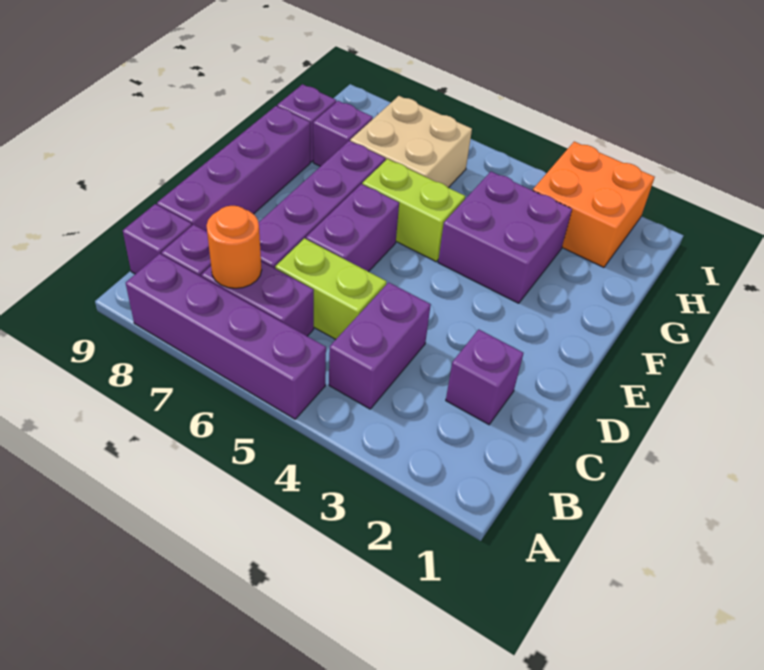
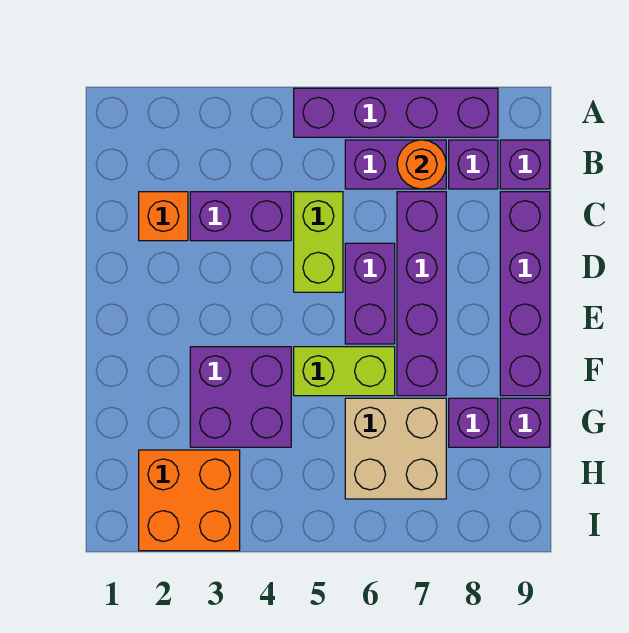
purple 1x2 brick [329,282,431,409] -> purple 1x2 brick turned to [190,192,291,241]
purple 1x1 brick [446,329,523,424] -> orange 1x1 brick [139,192,188,241]
lime 1x2 brick [275,238,386,339] -> lime 1x2 brick turned to [294,192,343,292]

